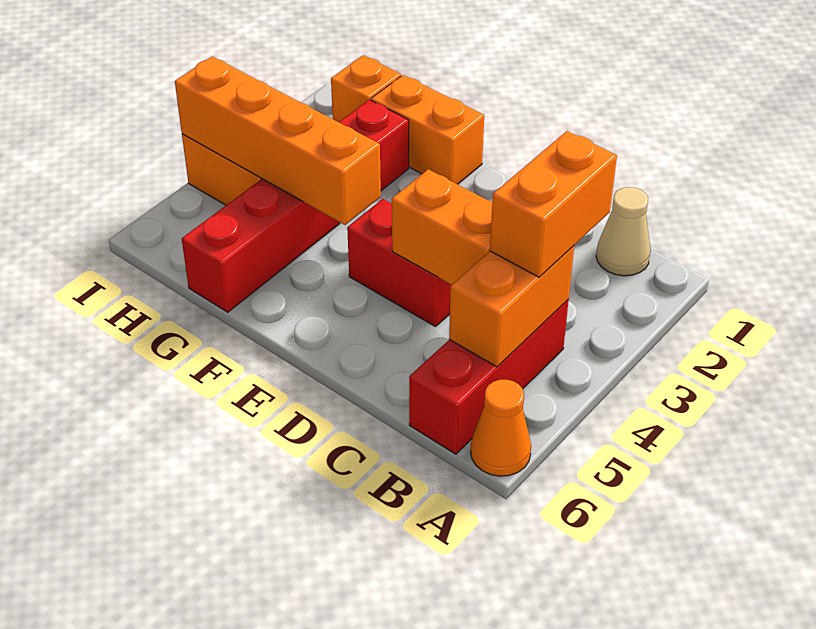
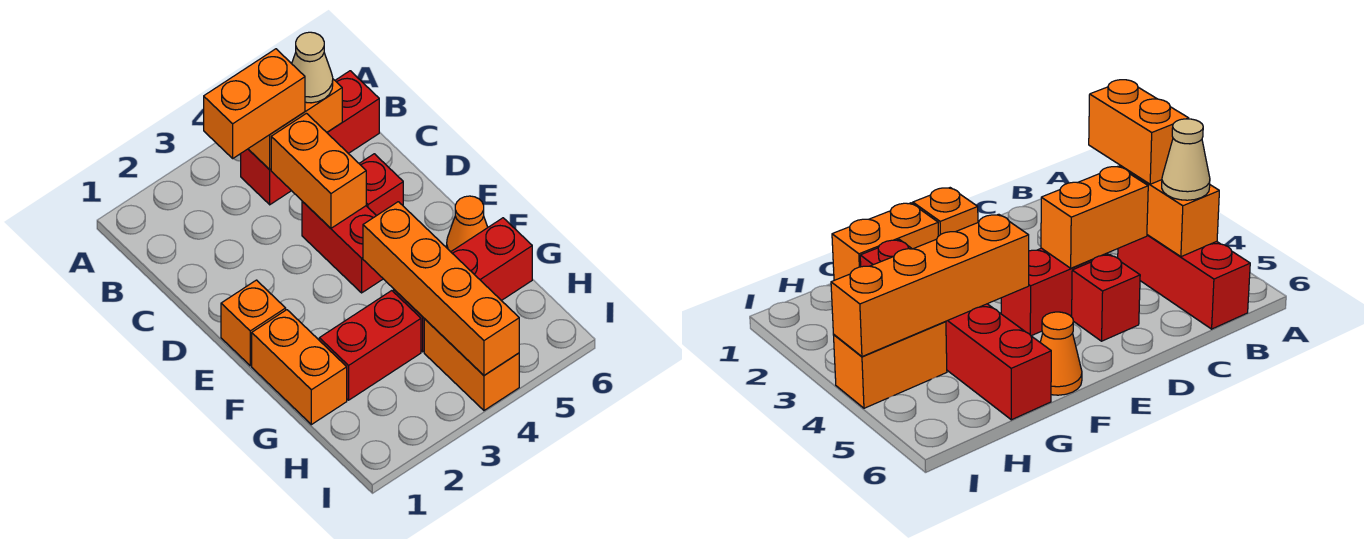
orange 1x1 cone [471,380,531,476] -> orange 1x1 cone moved to [447,196,488,252]
tan 1x1 cone [596,187,651,276] -> tan 1x1 cone moved to [292,32,333,103]
none -> red 1x1 brick [359,154,403,216]
orange 1x1 brick [331,55,401,122] -> orange 1x1 brick moved to [221,280,286,366]

